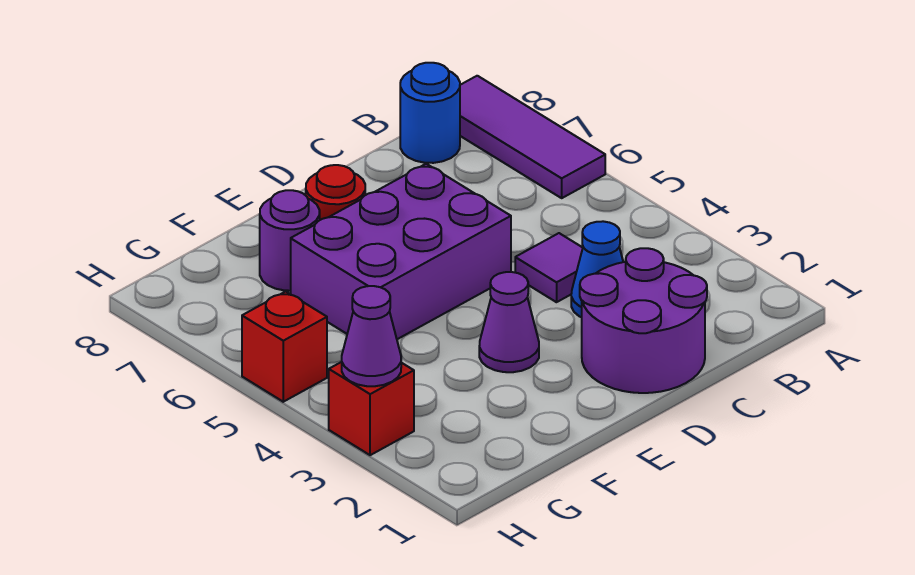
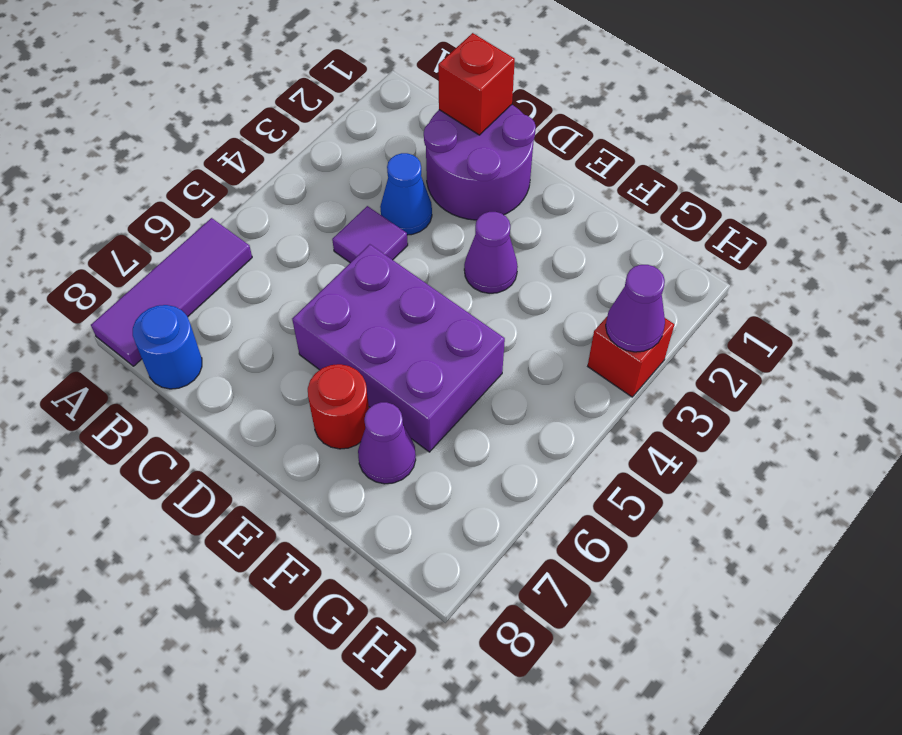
purple 1x1 round brick [260,190,320,291] -> purple 1x1 cone [358,402,416,484]
red 1x1 brick [242,292,327,402] -> red 1x1 brick moved to [438,33,515,135]

